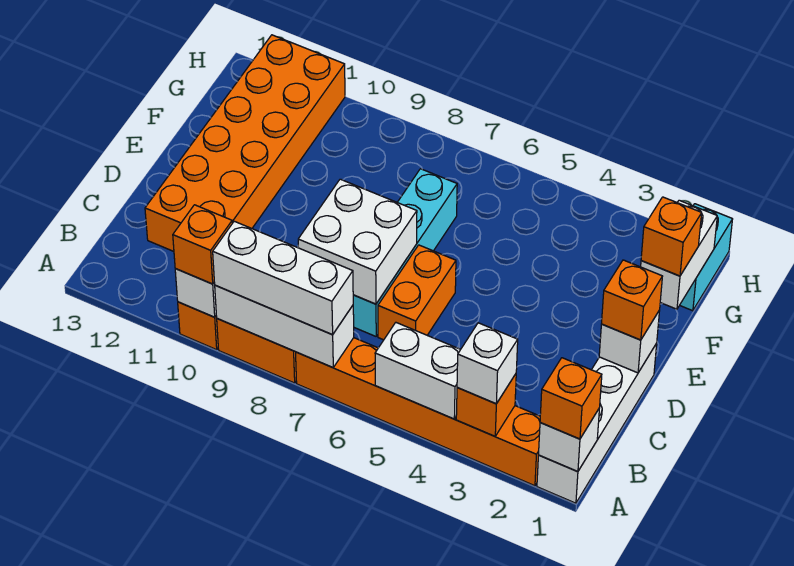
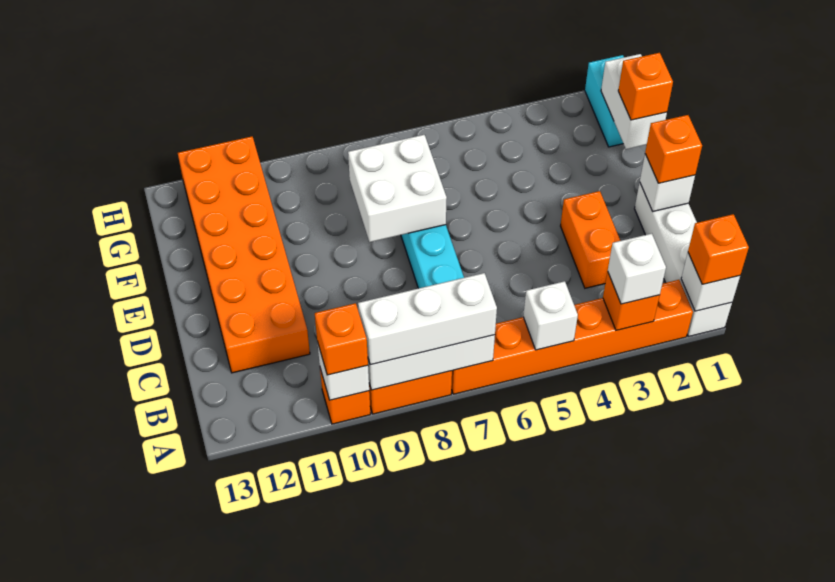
white 1x2 brick [375,323,461,419] -> white 1x1 brick [523,281,578,350]
orange 1x2 brick [378,245,456,340] -> orange 1x2 brick moved to [561,191,620,288]
white 2x2 brick [298,179,417,304] -> white 2x2 brick moved to [348,135,447,242]

